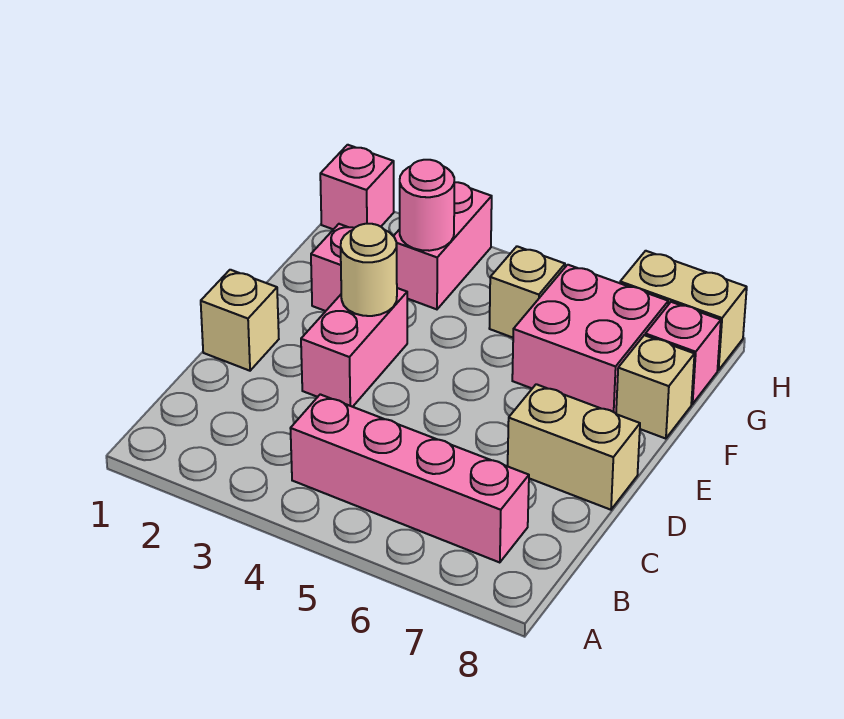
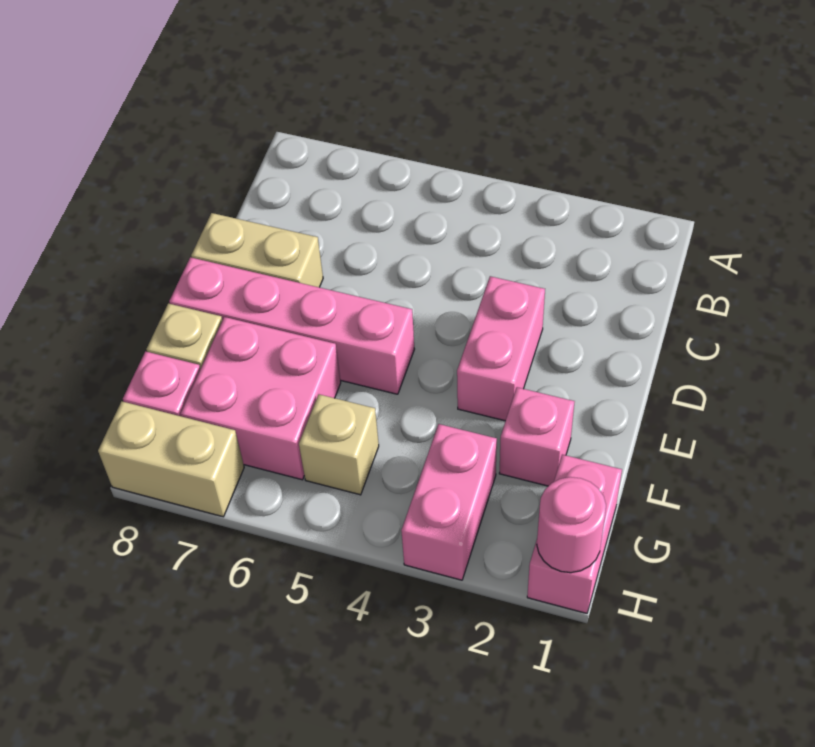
pink 1x4 brick [290,394,529,563] -> pink 1x4 brick moved to [169,257,414,394]
tan 1x1 brick [201,270,279,371] -> none
tan 1x1 round brick [341,224,397,316] -> none
pink 1x1 round brick [400,160,454,251] -> pink 1x1 round brick moved to [537,477,606,573]
pink 1x1 brick [320,145,394,229] -> pink 1x2 brick [527,455,622,613]

